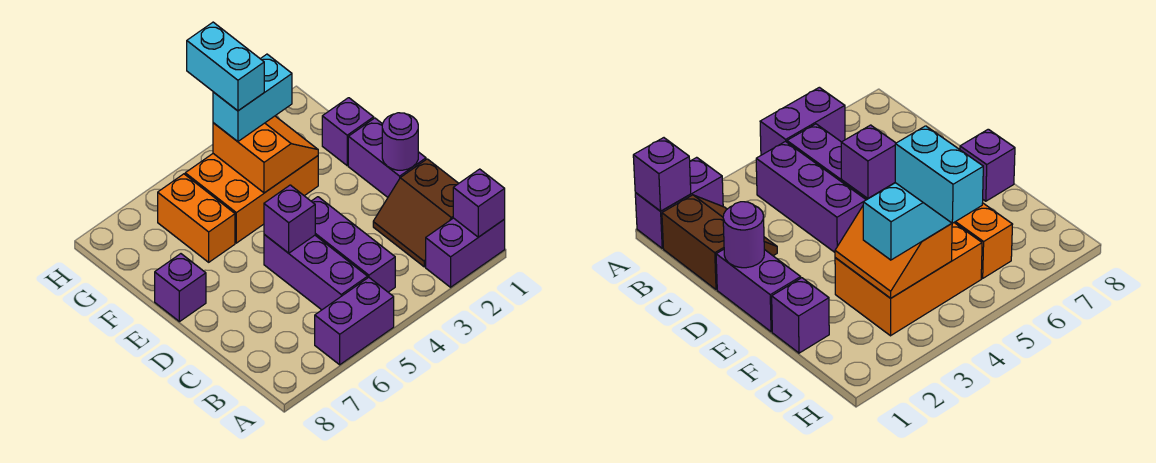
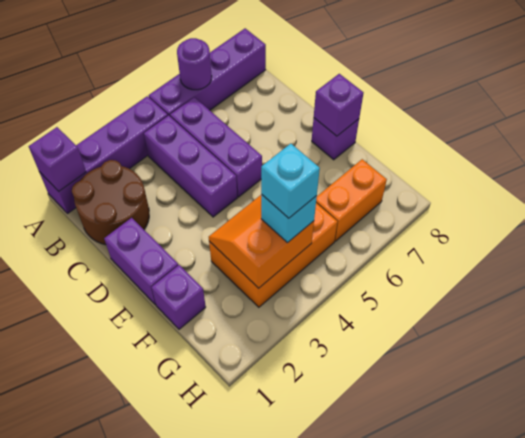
purple 1x2 brick [426,218,505,287] -> purple 1x4 brick [39,96,168,213]
purple 1x2 brick [315,277,394,365] -> purple 1x4 brick [149,28,266,116]
brown 2x2 slope [373,159,459,267] -> brown 2x2 round brick [72,160,149,245]
purple 1x1 round brick [382,113,418,170] -> purple 1x1 round brick moved to [177,38,212,90]
purple 1x1 brick [264,185,315,253] -> purple 1x1 brick moved to [314,74,363,136]
orange 2x2 slope [213,116,318,193] -> orange 2x2 slope turned to [209,195,314,288]
orange 1x2 brick [158,174,235,262] -> orange 1x2 brick turned to [316,159,387,241]
cyan 1x2 brick [213,54,292,142] -> cyan 1x1 brick [261,194,317,243]
cyan 1x2 brick [187,22,264,111] -> cyan 1x1 brick [261,144,320,218]

